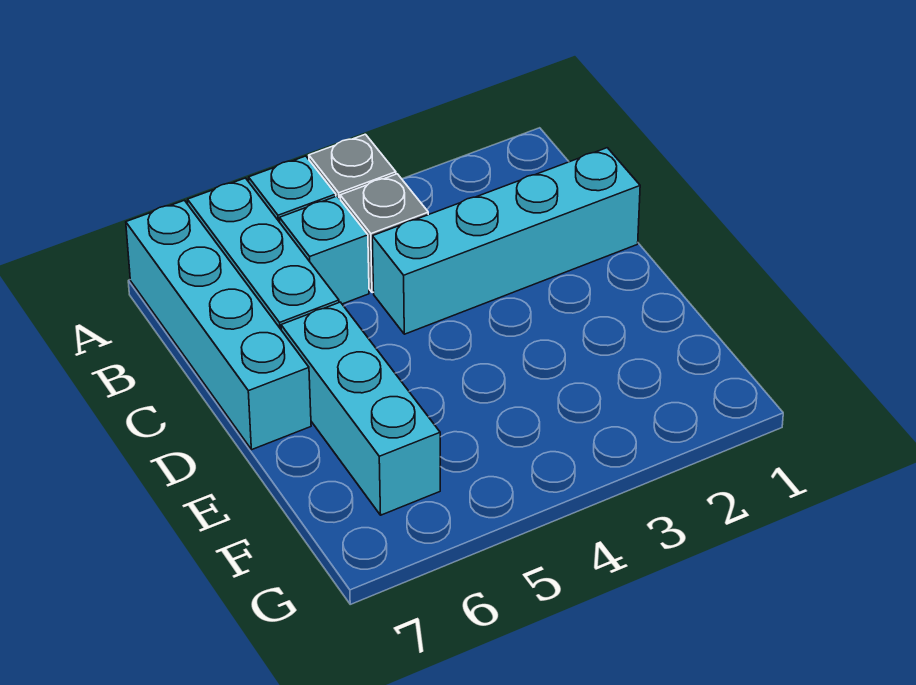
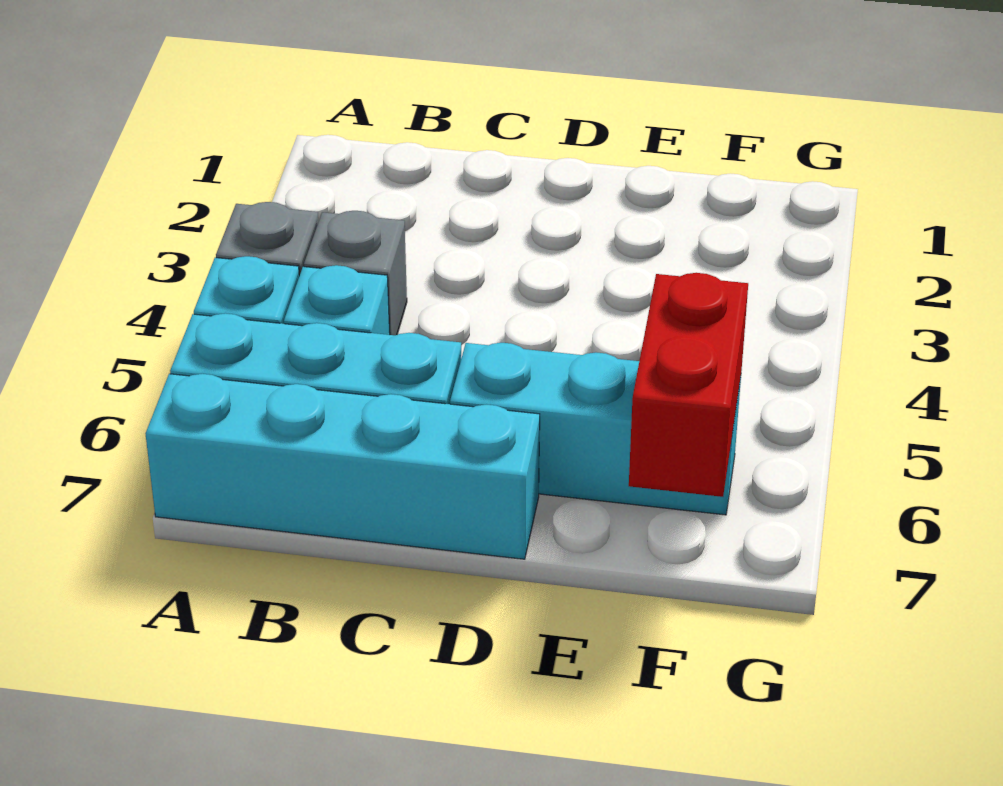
cyan 1x4 brick [372,148,640,334] -> none
none -> red 1x2 brick [629,273,748,497]

